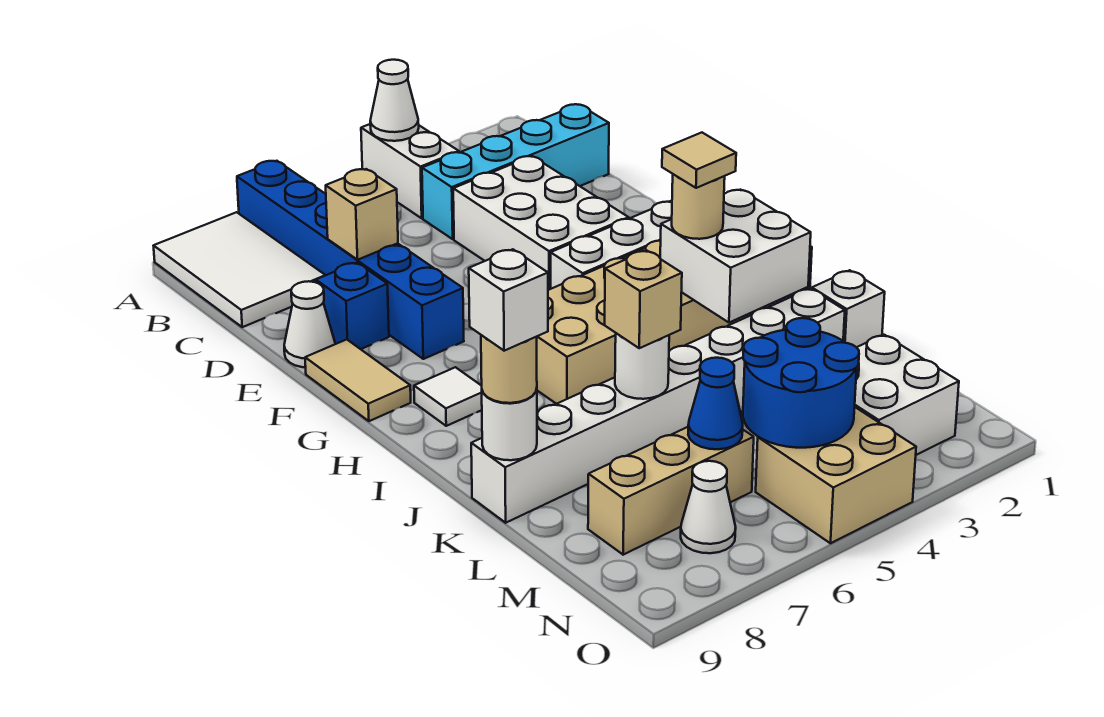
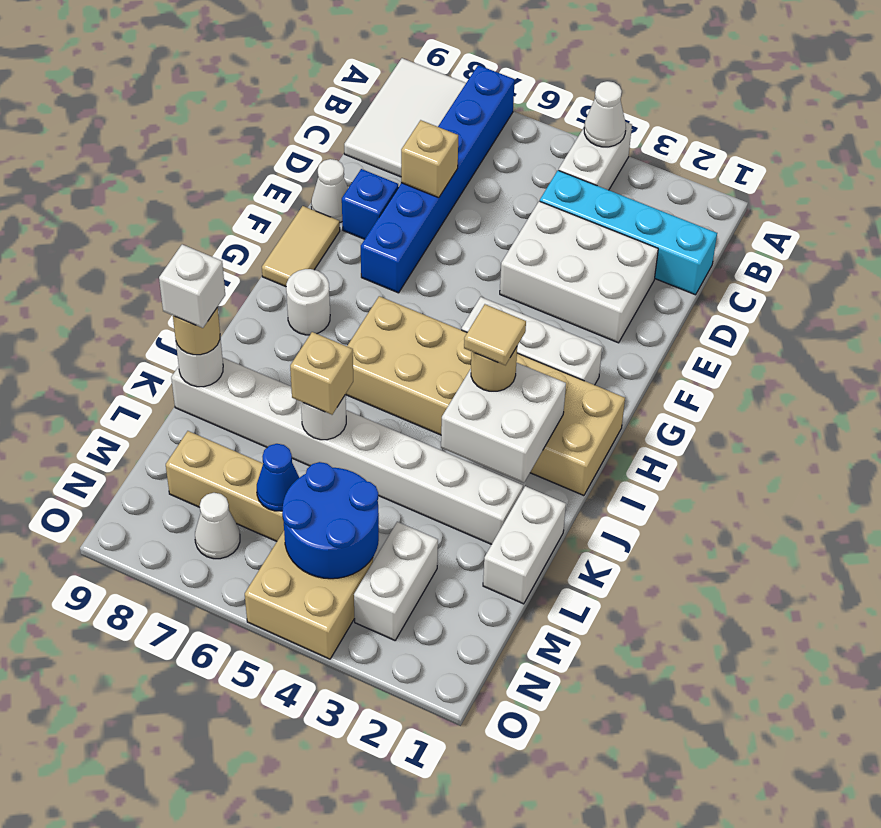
white 2x3 brick [453,156,629,290] -> white 2x3 brick turned to [500,201,658,343]
white 1x1 tile [414,367,482,426] -> white 1x1 round brick [286,269,330,335]
white 1x1 brick [812,270,885,347] -> white 1x2 brick [483,486,566,604]
white 2x2 brick [855,335,959,455] -> white 1x2 brick [354,522,438,640]

